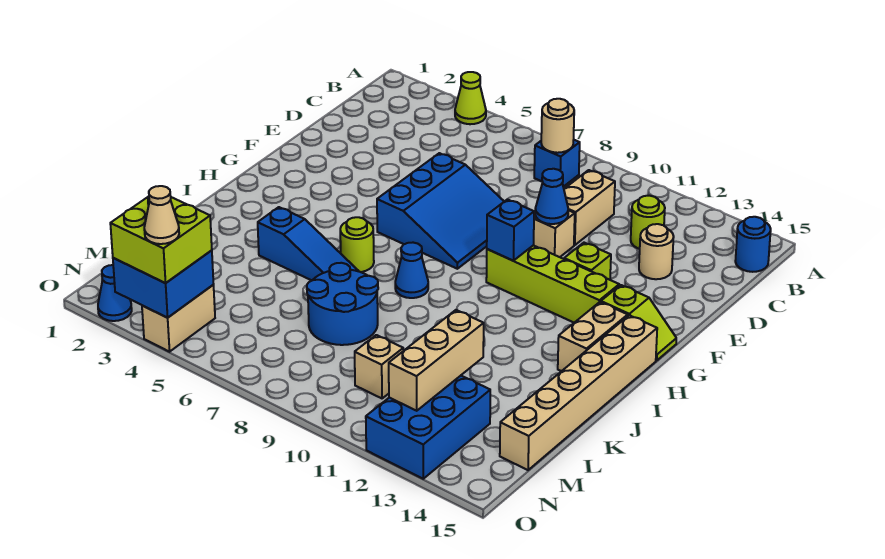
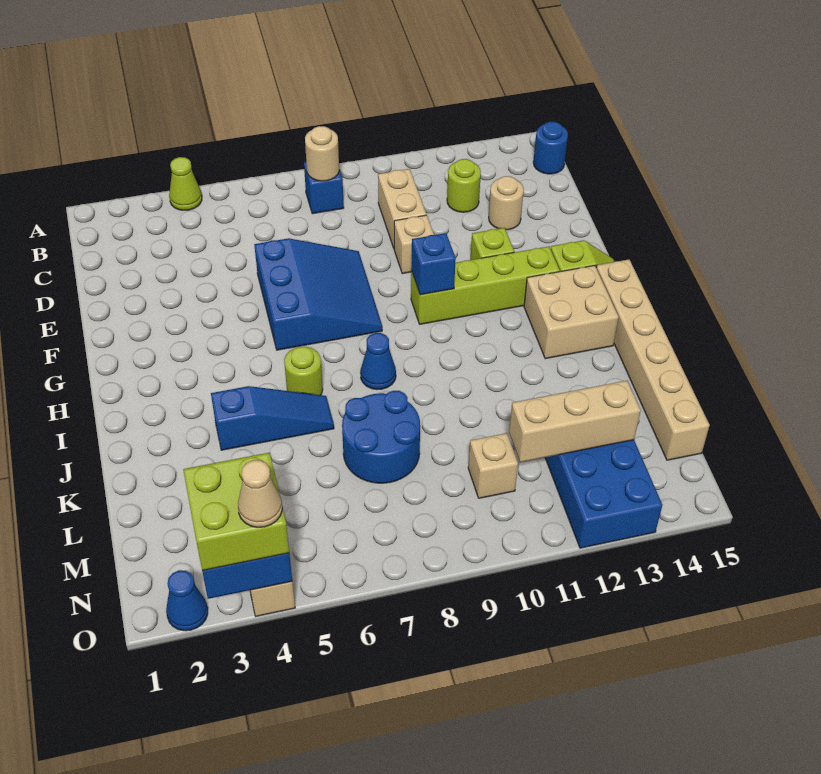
blue 1x1 cone [535,169,568,224] -> none
tan 1x2 brick [558,302,628,371] -> tan 2x2 brick [524,266,619,359]
tan 1x3 brick [389,310,484,411] -> tan 1x3 brick turned to [509,381,641,462]

